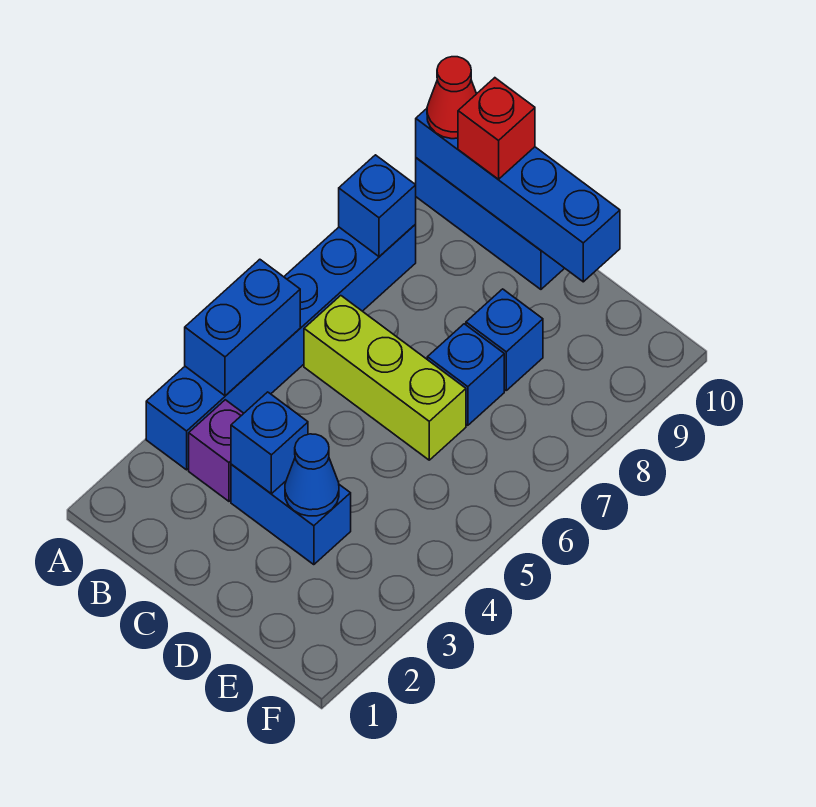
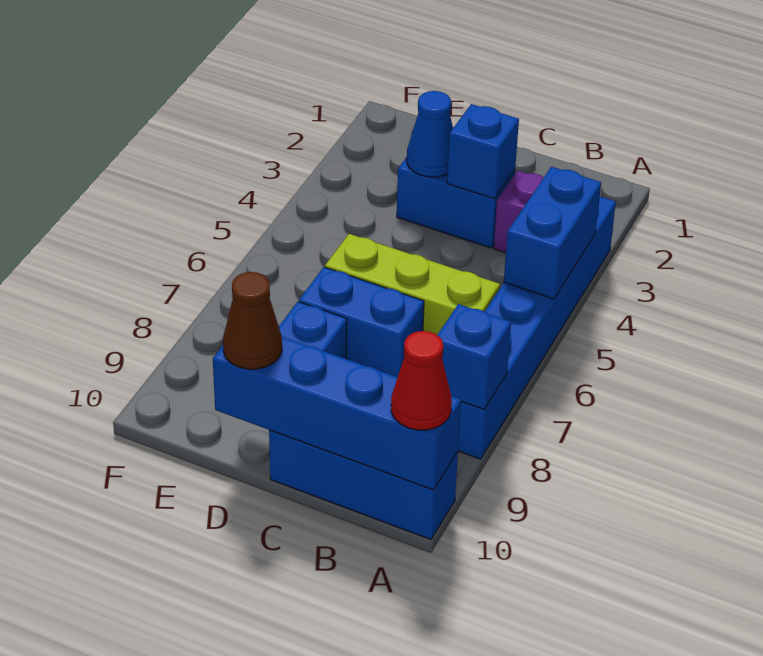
red 1x1 brick [458,78,535,179] -> none
blue 1x1 brick [427,324,504,425] -> blue 1x2 brick [299,267,424,377]
none -> brown 1x1 cone [223,272,282,369]

